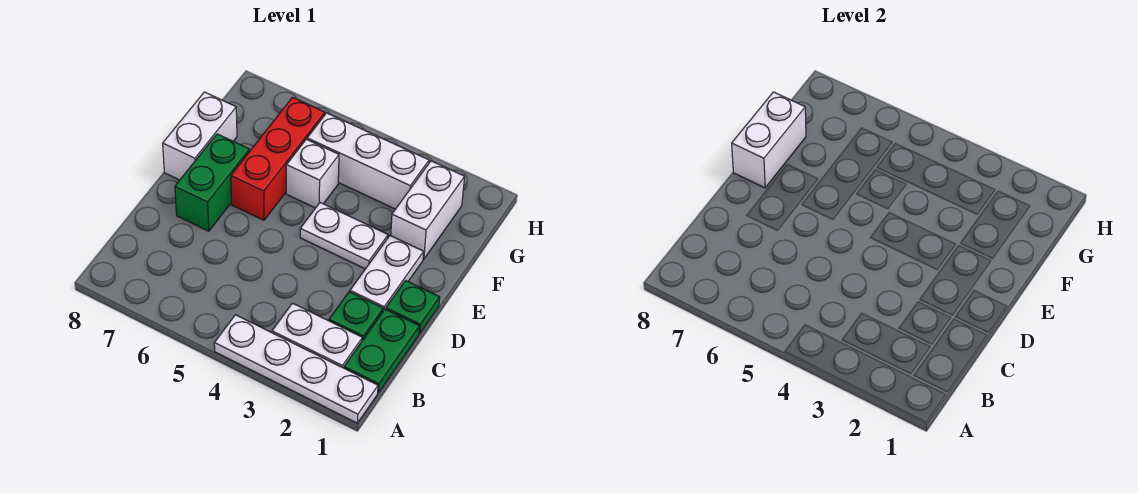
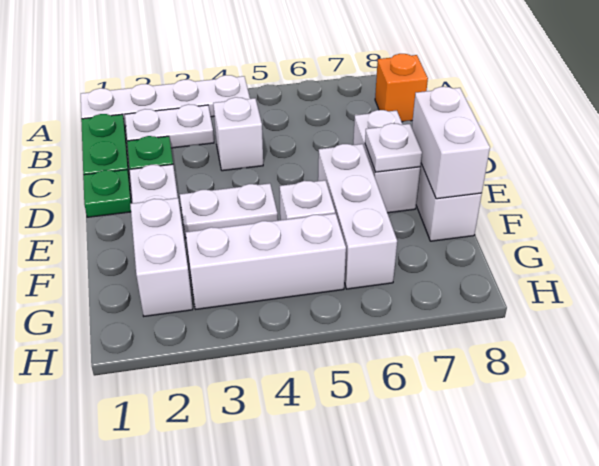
none -> orange 1x1 brick [375,54,428,122]
none -> white 1x1 brick [213,97,263,171]
green 1x2 brick [175,134,249,231] -> white 1x2 brick [353,110,420,213]
red 1x3 brick [231,97,325,220] -> white 1x3 brick [318,144,397,289]
none -> white 1x1 plate [365,123,422,172]

